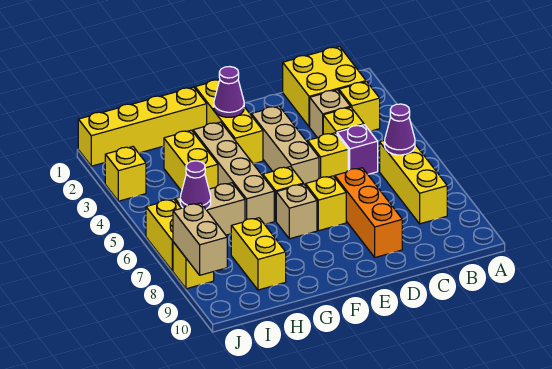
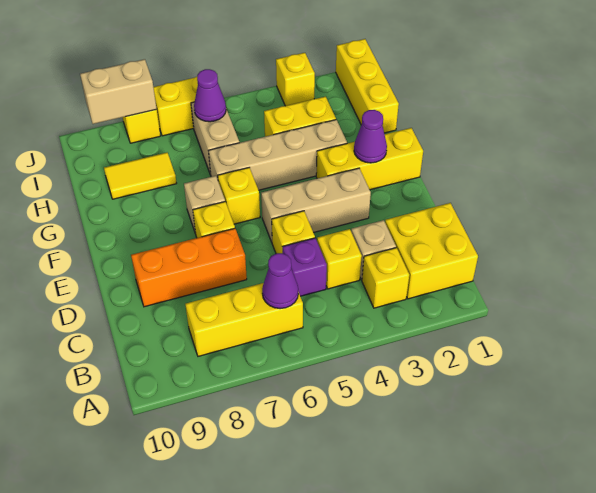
yellow 1x4 brick [78,87,207,166] -> yellow 1x3 brick [336,39,399,133]
yellow 1x2 brick [231,218,286,290] -> yellow 1x2 tile [104,153,177,199]

